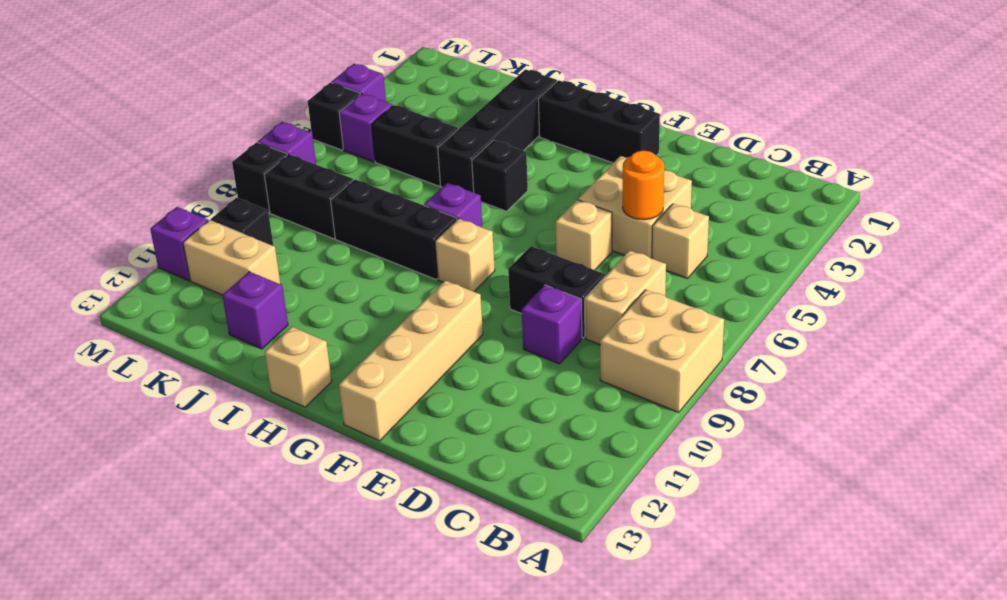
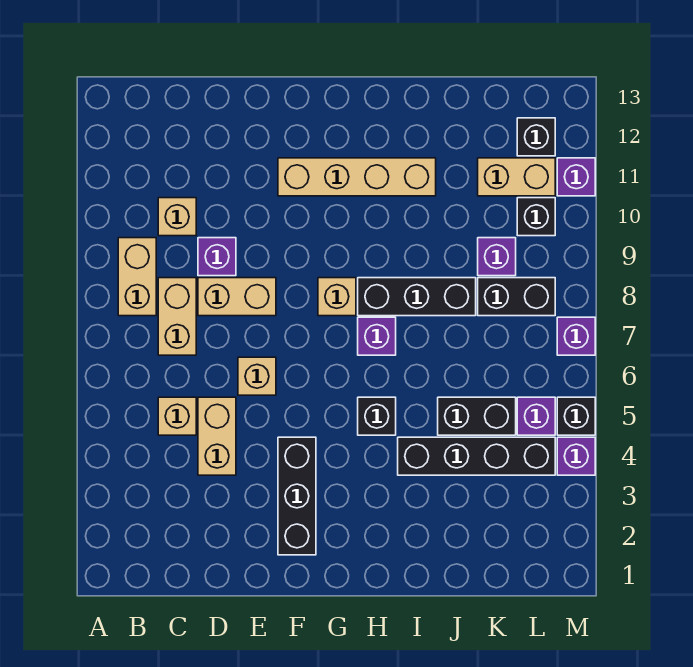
tan 2x2 brick [600,290,724,413] -> tan 1x2 brick [118,238,156,316]
tan 2x2 brick [578,156,692,258] -> tan 1x2 brick [198,397,236,475]
orange 1x1 round brick [623,151,664,220] -> none
black 1x2 brick [508,246,605,338] -> tan 1x2 brick [198,278,276,316]
black 1x3 brick [538,80,660,163] -> black 1x3 brick turned to [278,437,316,555]
tan 1x4 brick [339,280,483,441] -> tan 1x4 brick turned to [278,158,436,196]
tan 1x1 brick [265,327,332,407] -> tan 1x1 brick moved to [158,198,196,236]
black 1x4 brick [438,69,557,192] -> black 1x4 brick turned to [398,437,555,475]
purple 1x1 brick [222,272,288,349] -> purple 1x1 brick moved to [478,238,516,276]
black 1x1 brick [232,142,287,213] -> black 1x1 brick moved to [517,118,555,156]

